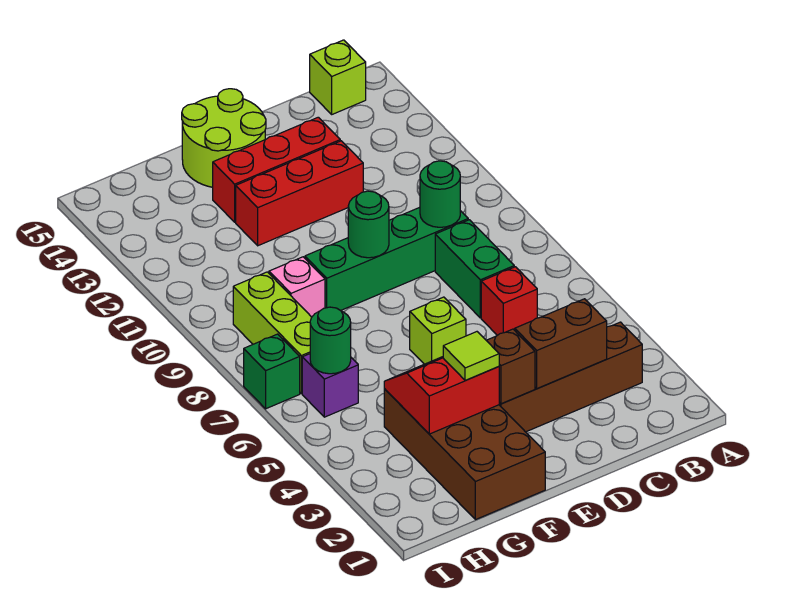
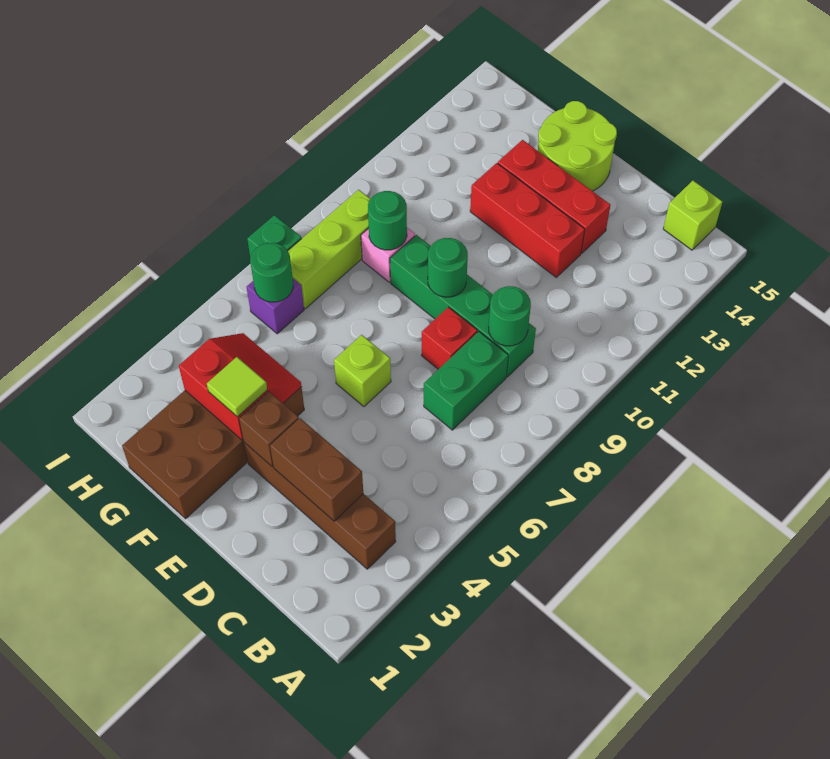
red 1x1 brick [481,267,537,335] -> red 1x1 brick moved to [422,307,477,369]
none -> green 1x1 round brick [368,191,407,250]

